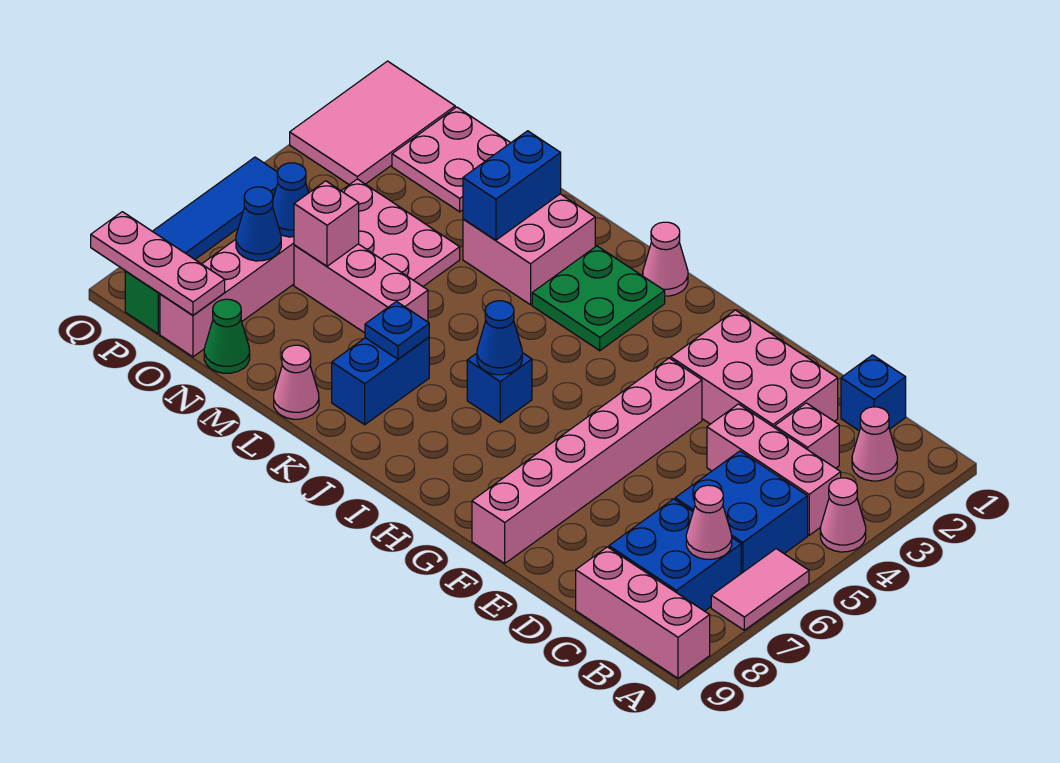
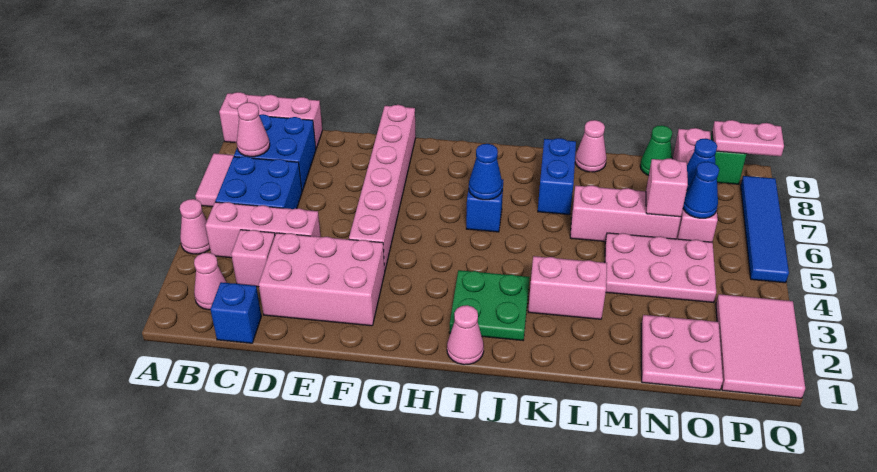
pink 2x2 brick [463,194,595,305] -> pink 1x2 brick [528,256,607,319]
blue 1x1 plate [365,302,429,359] -> none
blue 1x2 brick [463,131,561,240] -> none
pink 1x3 plate [91,212,225,315] -> pink 1x2 plate [712,120,784,156]

